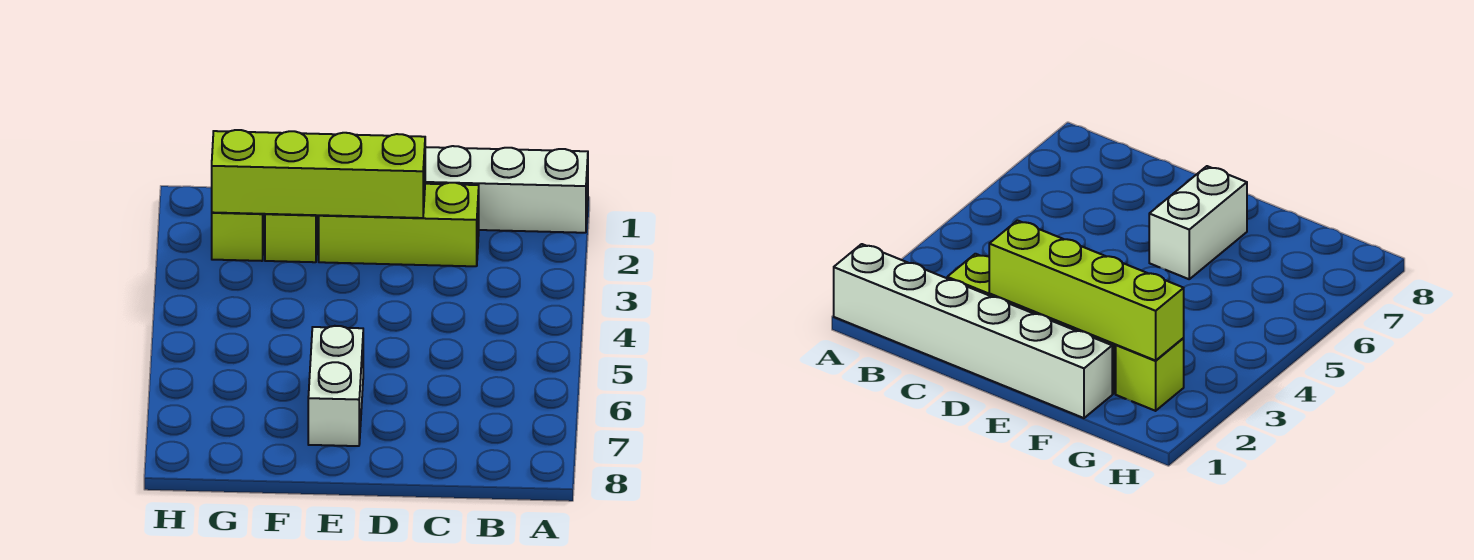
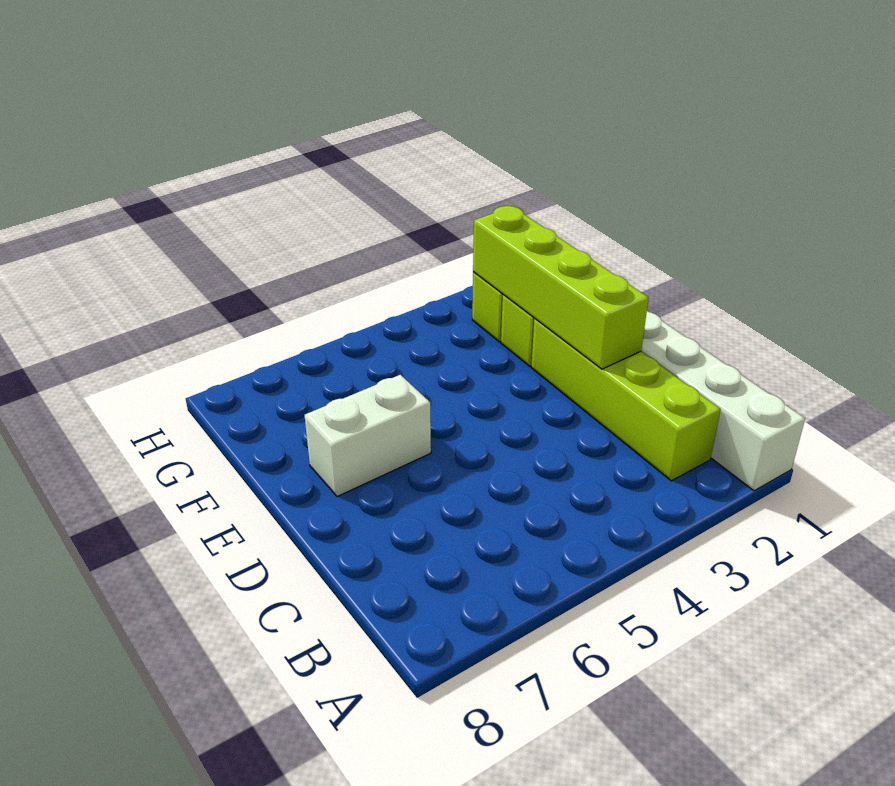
lime 1x3 brick [319,183,479,266] -> lime 1x4 brick [531,319,721,481]

